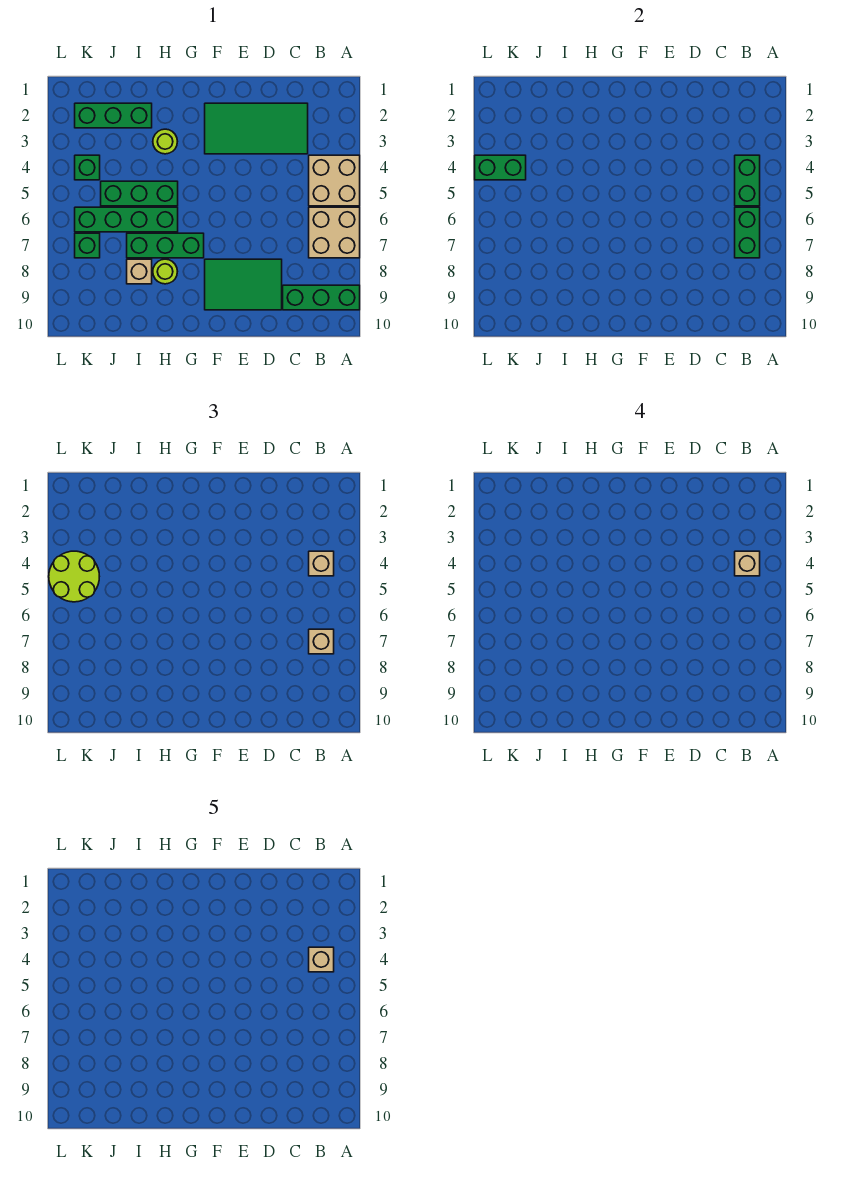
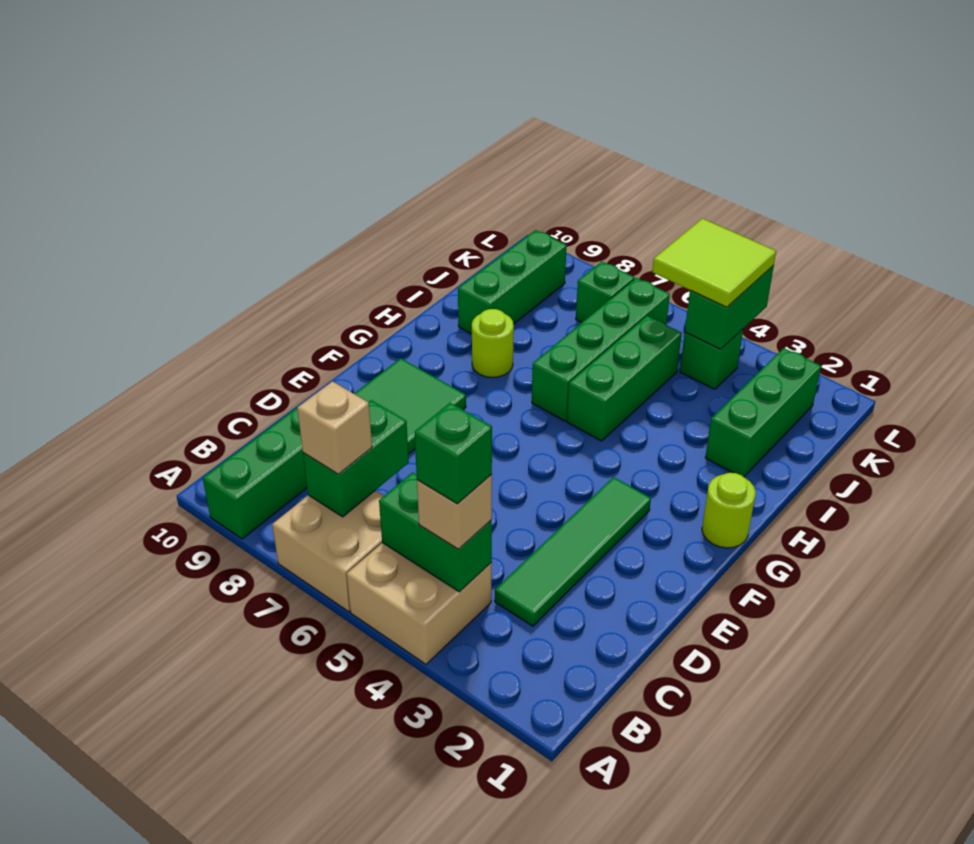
tan 1x1 brick [735,551,760,576] -> green 1x1 brick [415,403,492,504]
tan 1x1 brick [309,947,334,972] -> none
green 1x2 brick [735,207,760,258] -> green 1x2 brick turned to [303,400,409,517]
green 2x4 tile [205,103,308,154] -> green 1x4 tile [495,477,651,626]
green 1x3 brick [127,233,204,258] -> green 1x3 brick moved to [458,230,567,334]
lime 1x1 round brick [153,129,177,154] -> lime 1x1 round brick moved to [702,473,756,548]
tan 1x1 brick [127,259,152,284] -> none
lime 2x2 round brick [49,551,99,602] -> lime 2x2 tile [652,218,776,307]

